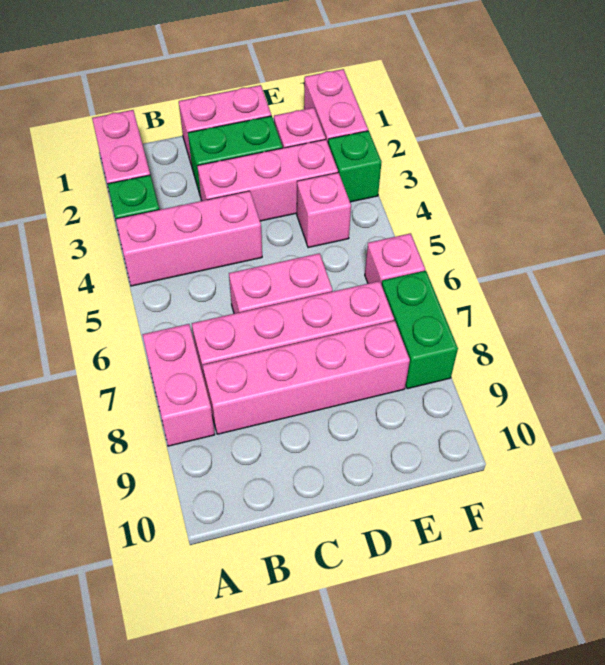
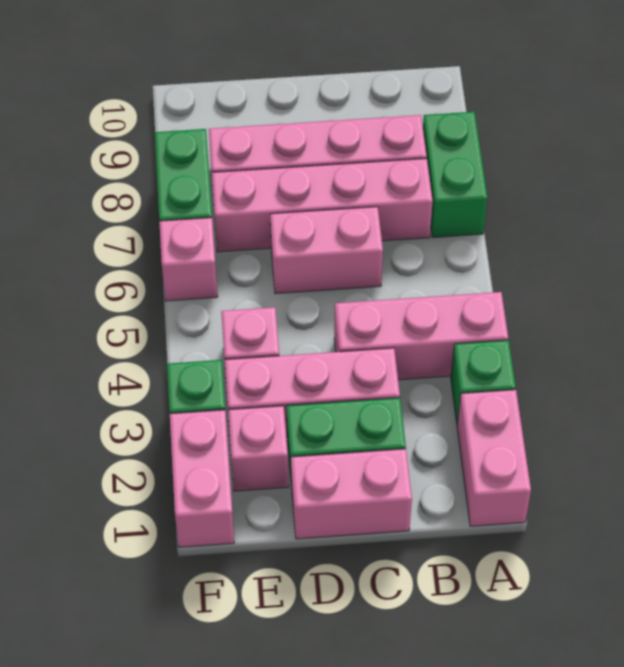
pink 1x2 brick [143,324,215,446] -> green 1x2 brick [423,112,487,238]

